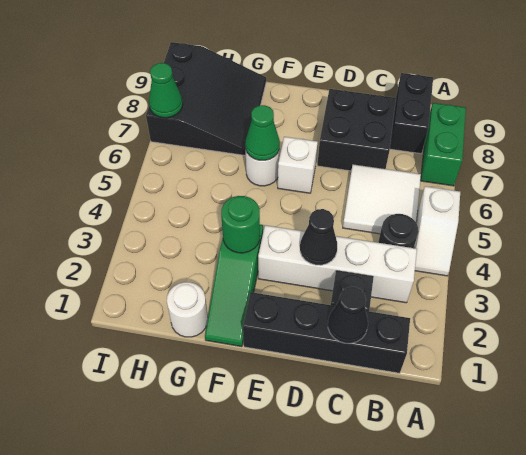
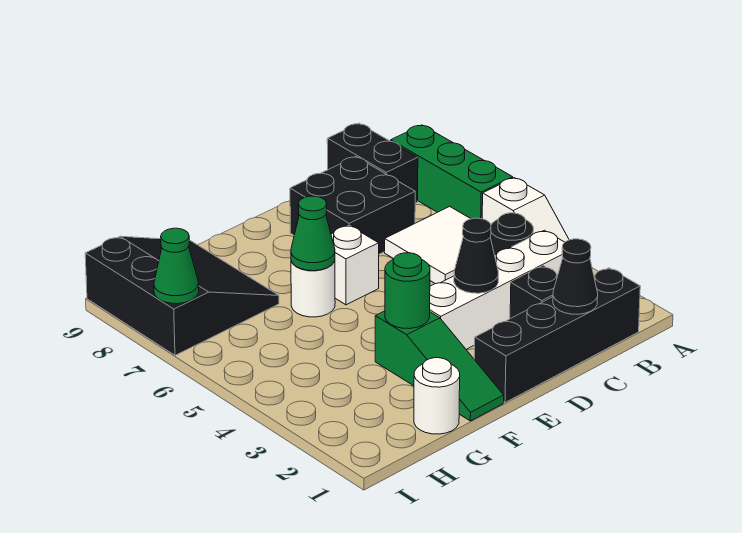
green 1x2 brick [421,103,466,186] -> green 1x3 brick [391,125,513,219]

